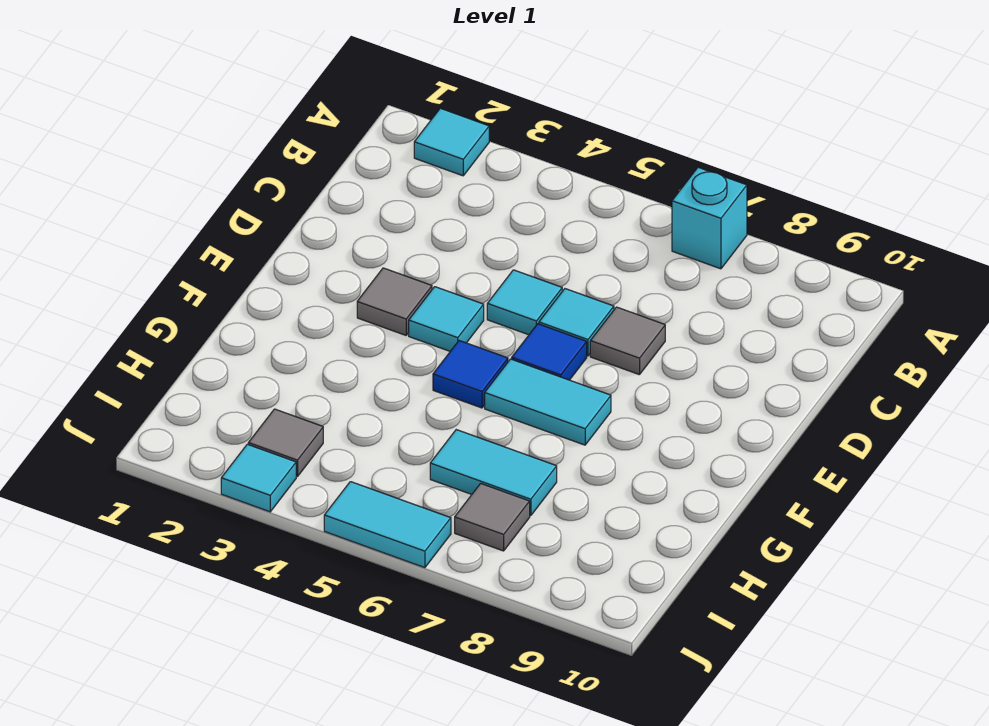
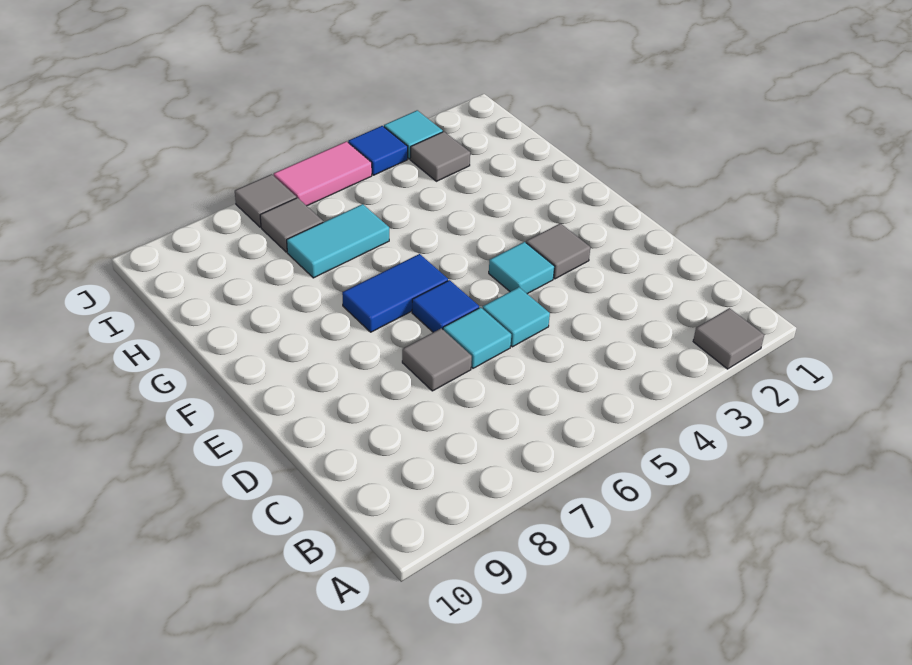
cyan 1x1 tile [414,108,489,176] -> grey 1x1 tile [693,308,764,369]
cyan 1x1 brick [672,167,747,269] -> none
blue 1x1 tile [433,341,508,408] -> blue 1x1 tile moved to [348,126,408,175]
cyan 1x2 tile [485,359,611,445] -> blue 1x2 tile [342,254,448,332]
cyan 1x2 tile [324,482,451,568] -> pink 1x2 tile [274,141,372,206]
none -> grey 1x1 tile [235,174,296,227]

